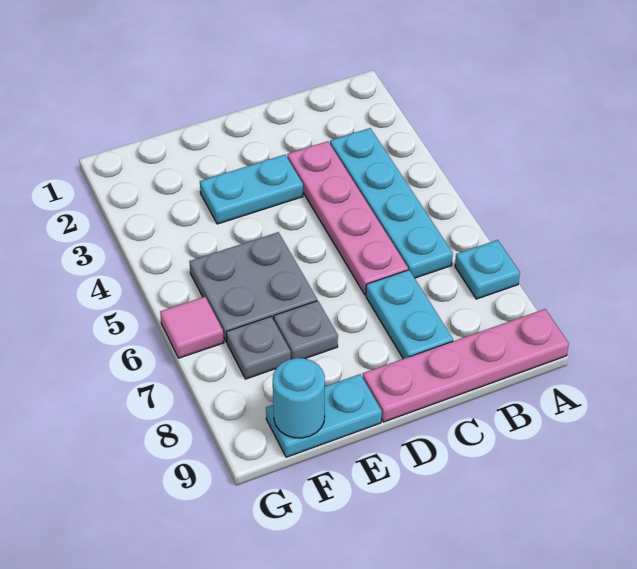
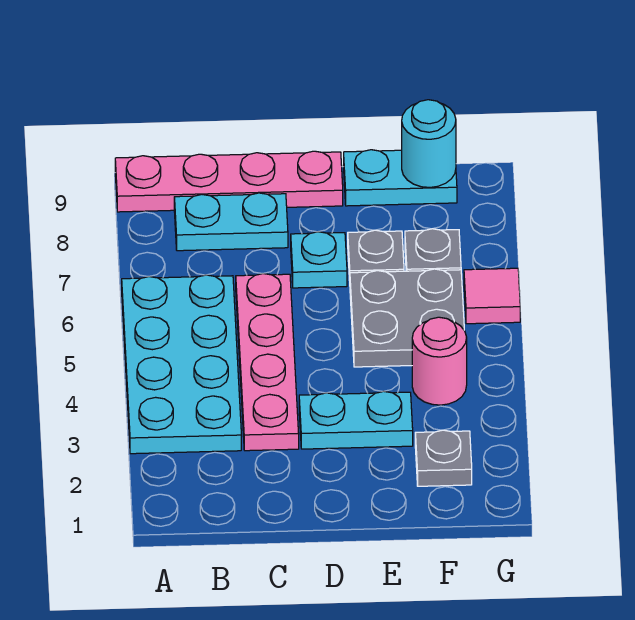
cyan 1x1 plate [455,240,520,299] -> cyan 1x1 plate moved to [291,232,347,288]
cyan 1x4 plate [330,128,453,278] -> cyan 2x4 plate [122,275,241,454]
cyan 1x2 plate [366,270,453,359] -> cyan 1x2 plate turned to [174,193,288,251]
none -> grey 1x1 plate [415,430,472,486]
none -> pink 1x1 round brick [412,317,467,405]

